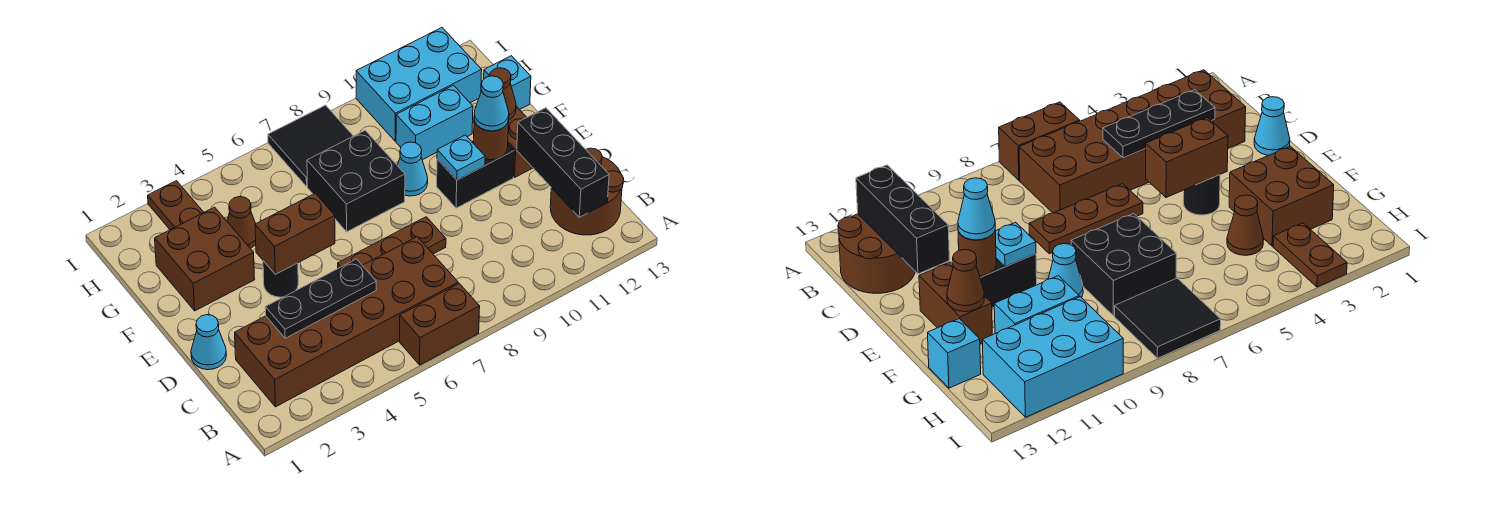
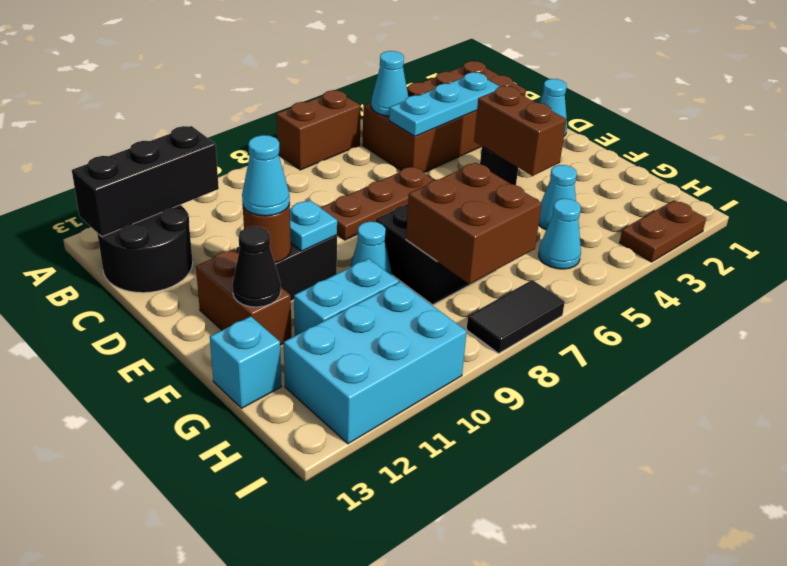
brown 2x6 brick [235,237,458,407] -> brown 2x4 brick [363,61,526,172]
none -> cyan 1x1 cone [371,51,408,116]
brown 2x2 round brick [550,148,624,235] -> black 2x2 round brick [97,205,193,293]
black 1x3 brick [517,108,609,217] -> black 1x3 brick turned to [72,126,219,237]
black 1x3 plate [265,259,376,338] -> cyan 1x3 plate [389,72,500,136]
brown 1x2 brick [255,194,335,274] -> brown 1x2 brick turned to [474,86,567,176]
brown 2x2 brick [155,207,255,311] -> brown 2x2 brick moved to [406,163,542,284]
brown 1x1 cone [490,68,516,120] -> black 1x1 cone [232,226,281,307]
brown 1x1 cone [227,197,256,249] -> cyan 1x1 cone [539,165,577,230]
brown 1x2 plate [148,181,204,230] -> brown 1x2 plate turned to [620,200,706,262]
none -> cyan 1x1 cone [539,199,581,269]
black 2x2 tile [268,105,353,186] -> black 1x2 tile [467,280,565,353]

